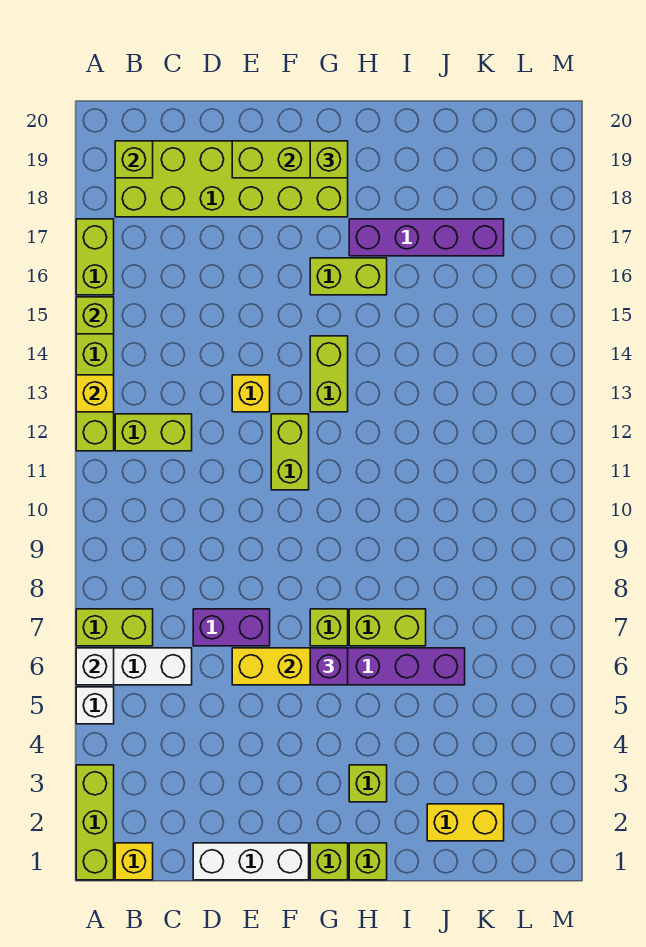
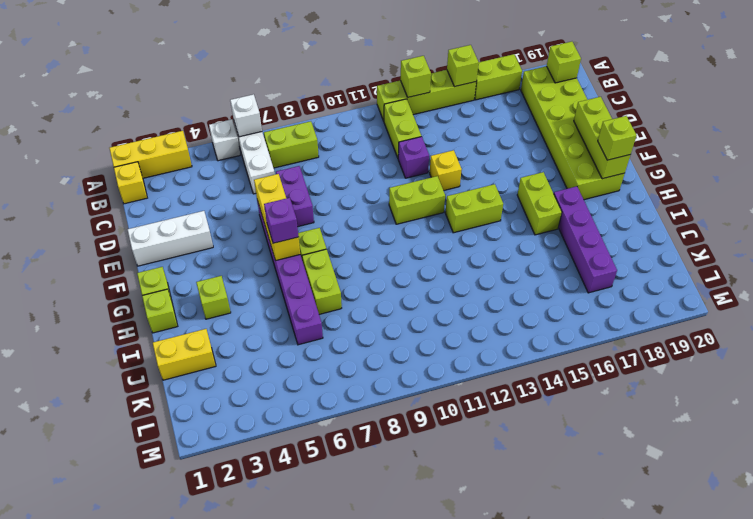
lime 1x3 brick [76,765,114,880] -> yellow 1x3 brick [110,131,192,178]
lime 1x2 brick [76,609,153,646] -> lime 1x2 brick turned to [264,121,319,168]
yellow 1x1 brick [76,375,114,412] -> lime 1x1 brick [401,56,431,98]
white 1x3 brick [193,843,309,880] -> white 1x3 brick turned to [128,211,213,266]
none -> purple 1x1 brick [398,137,429,178]
yellow 1x2 brick [427,804,504,841] -> yellow 1x2 brick turned to [153,329,216,380]

